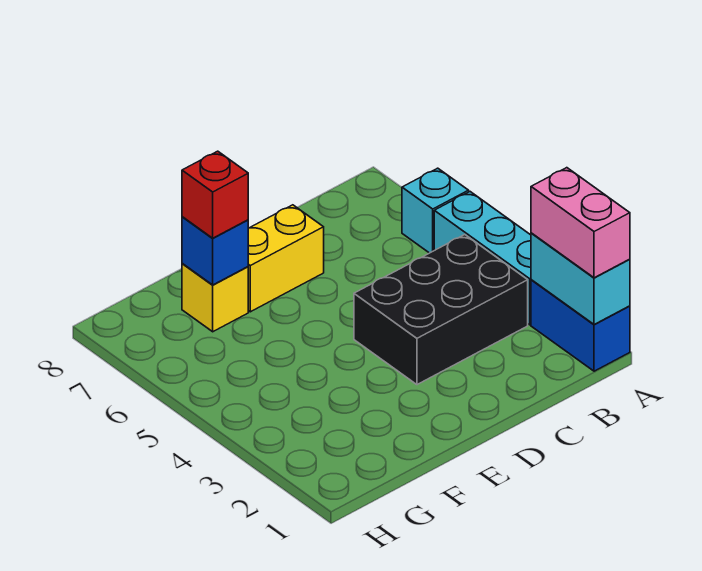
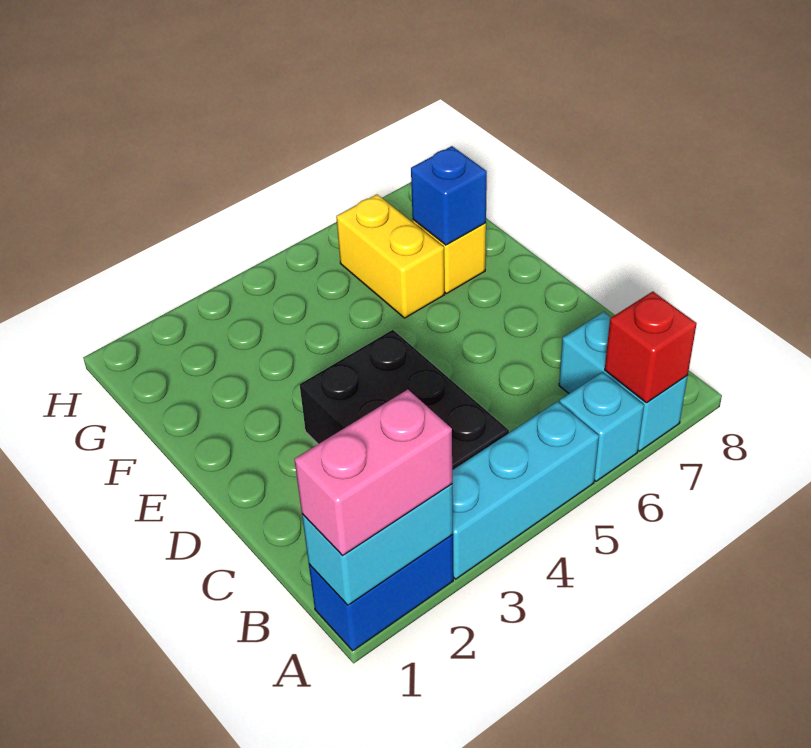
none -> cyan 1x2 brick [559,312,688,451]
yellow 1x2 brick [248,205,324,312] -> yellow 1x2 brick moved to [336,194,445,318]
red 1x1 brick [182,151,248,238] -> red 1x1 brick moved to [605,291,697,403]

